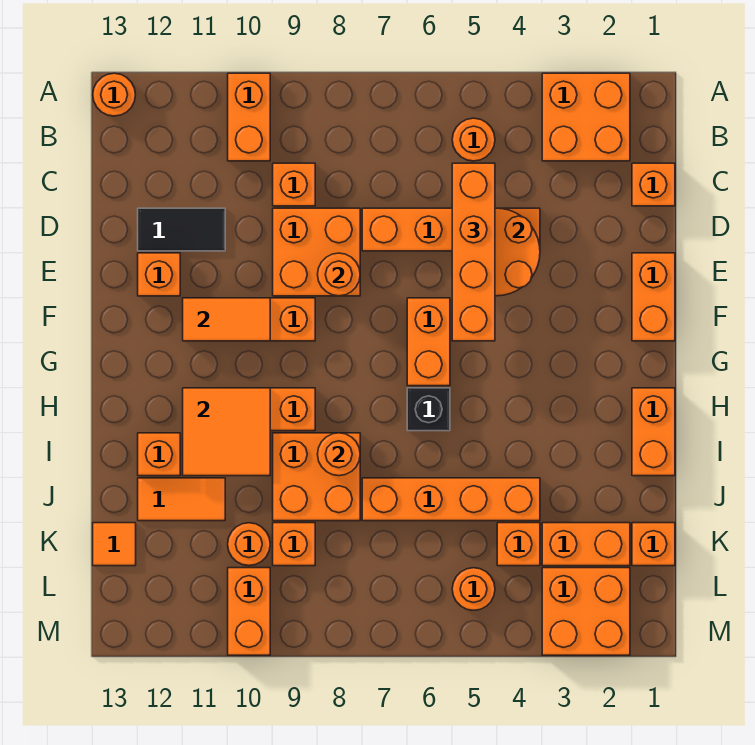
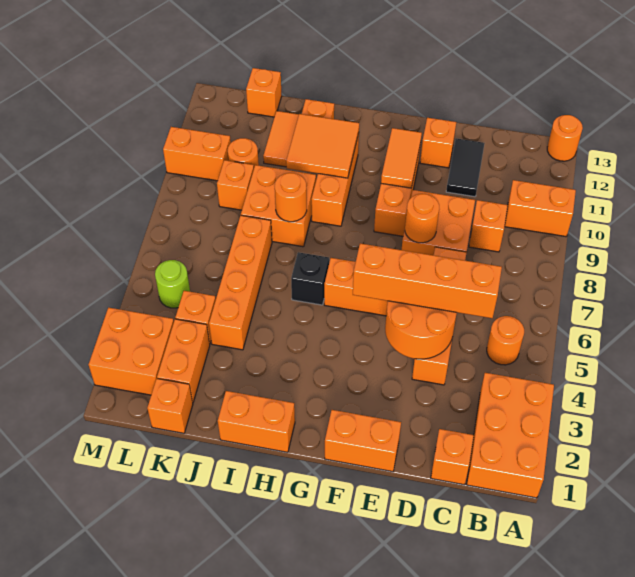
orange 2x2 brick [542,73,630,161] -> orange 2x3 brick [467,373,554,498]
orange 1x1 tile [93,523,136,566] -> orange 1x1 brick [246,68,282,117]
orange 1x1 round brick [452,568,495,610] -> lime 1x1 round brick [155,260,190,308]

